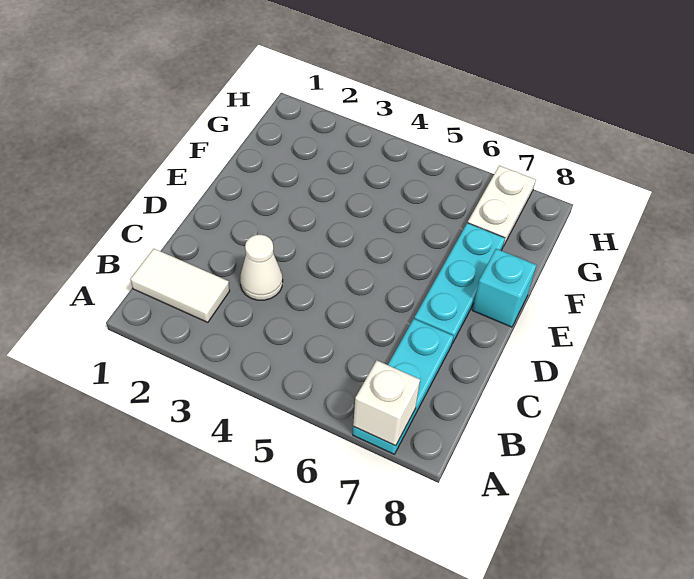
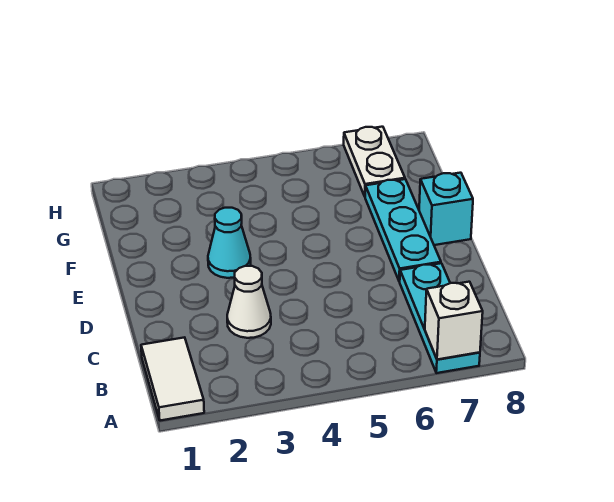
white 1x2 tile [130,249,230,323] -> white 1x2 tile turned to [141,337,204,421]
none -> cyan 1x1 cone [208,208,251,278]

